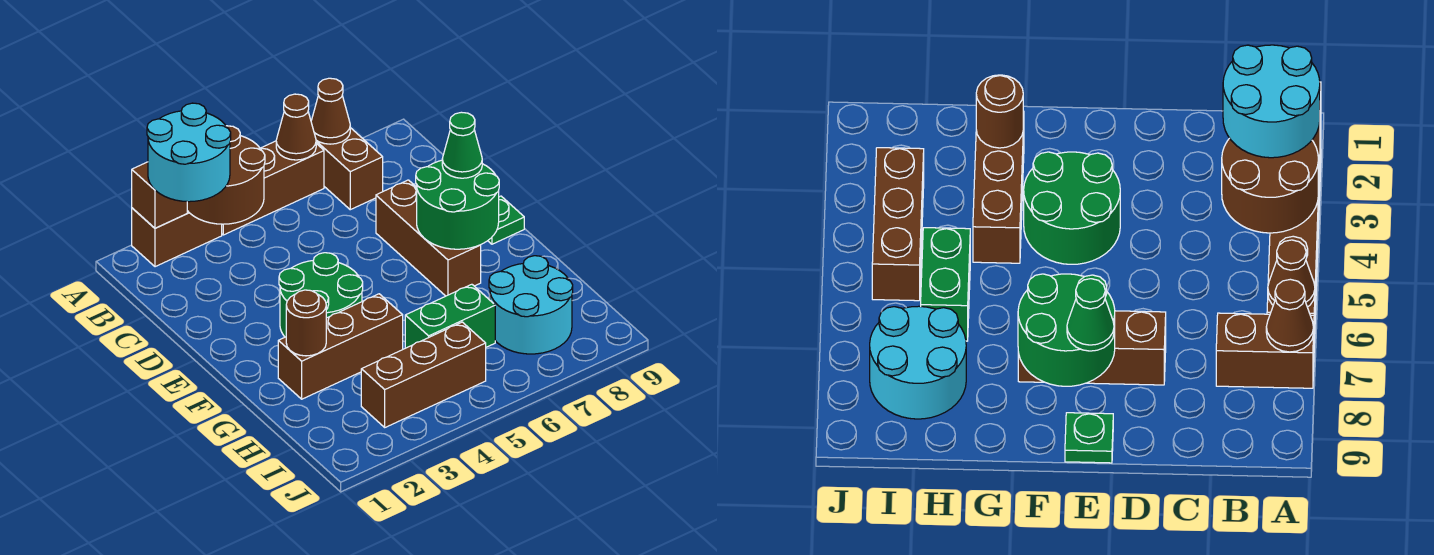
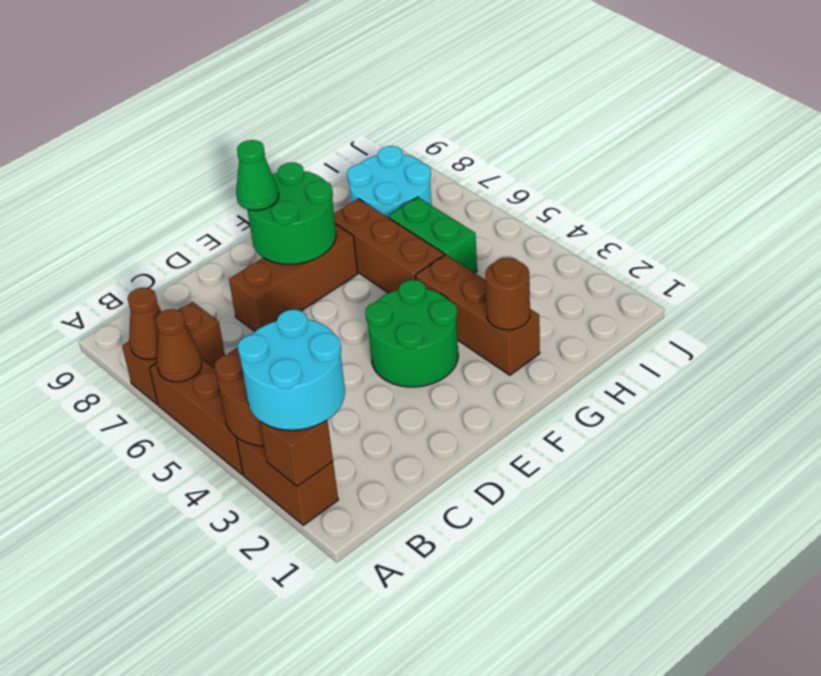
green 1x1 plate [488,196,524,244] -> none
brown 1x3 brick [361,322,486,427] -> brown 1x3 brick moved to [334,199,444,293]

